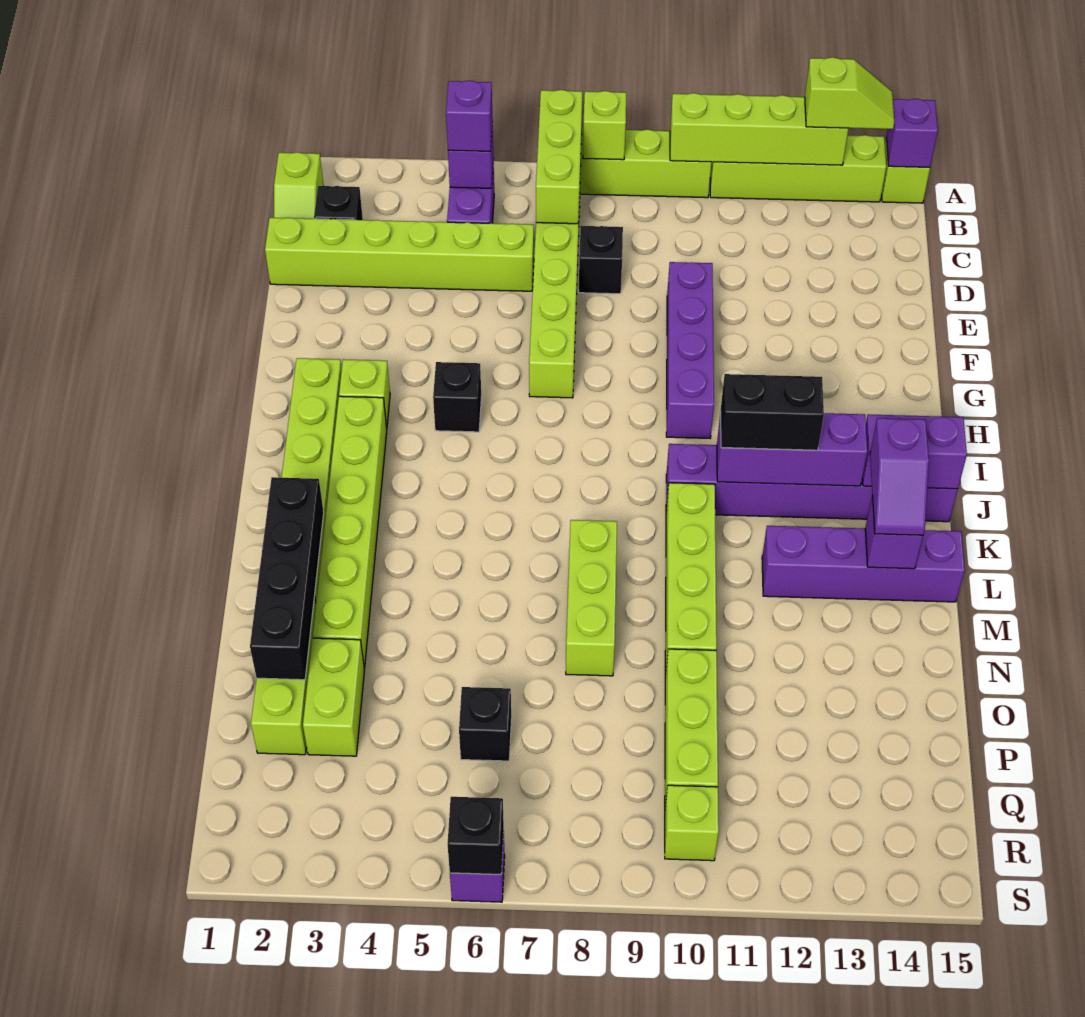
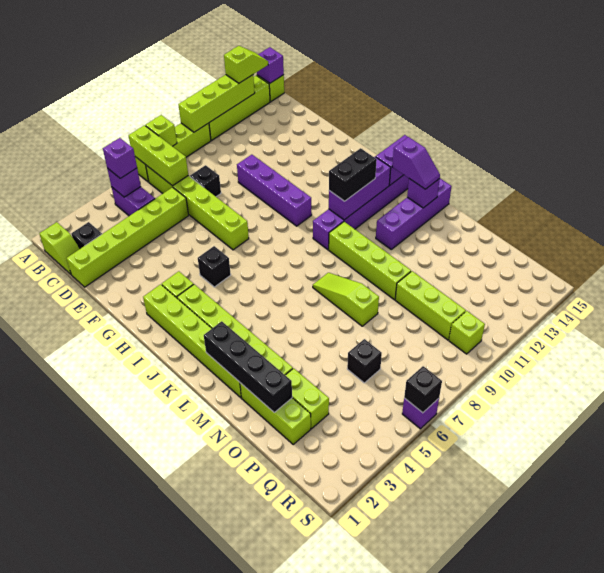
lime 1x3 brick [566,520,617,676] -> lime 1x3 slope [313,273,379,326]

